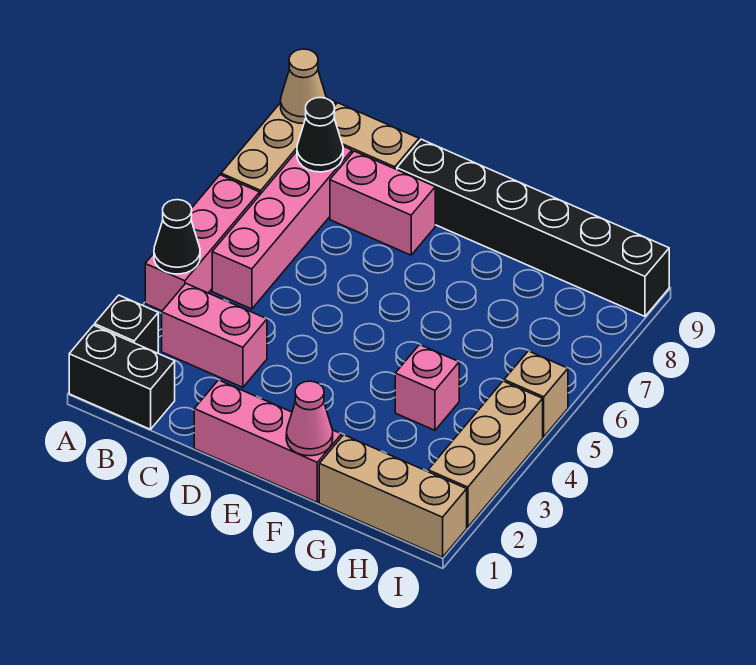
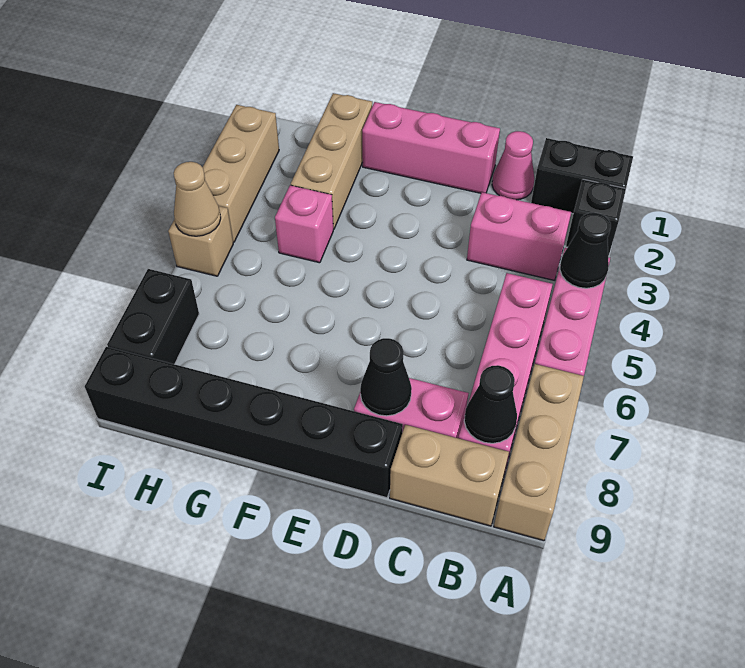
tan 1x1 cone [281,49,327,124] -> tan 1x1 cone moved to [174,162,221,236]
none -> black 1x1 cone [360,338,412,416]
pink 1x1 cone [286,381,333,456] -> pink 1x1 cone moved to [492,131,534,200]
tan 1x3 brick [319,435,467,557] -> tan 1x3 brick turned to [291,93,372,229]
none -> black 1x2 brick [107,269,199,364]

